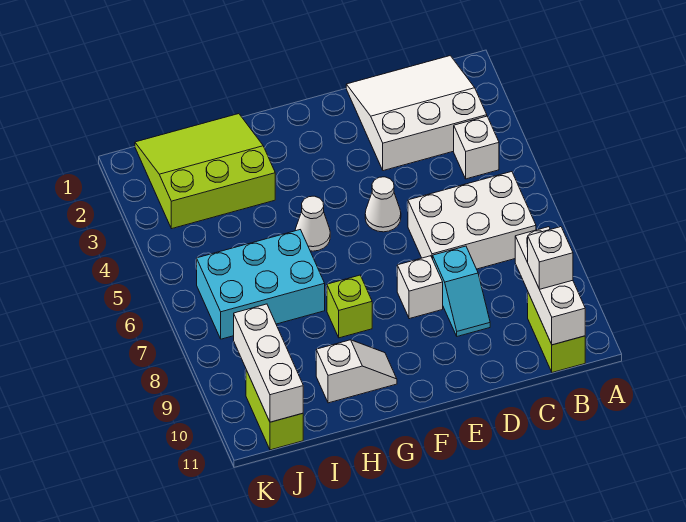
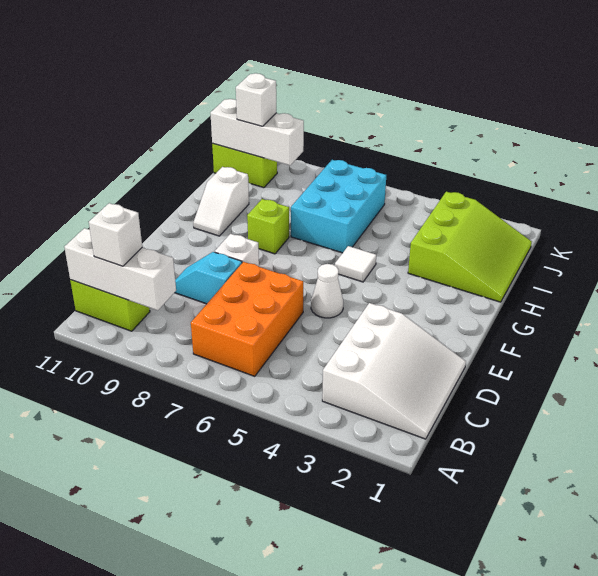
white 1x1 brick [454,116,499,179] -> white 1x1 brick moved to [236,73,276,126]
white 2x3 brick [408,172,536,269] -> orange 2x3 brick [191,262,303,376]
white 1x1 cone [295,196,330,251] -> white 1x1 tile [335,246,376,282]

